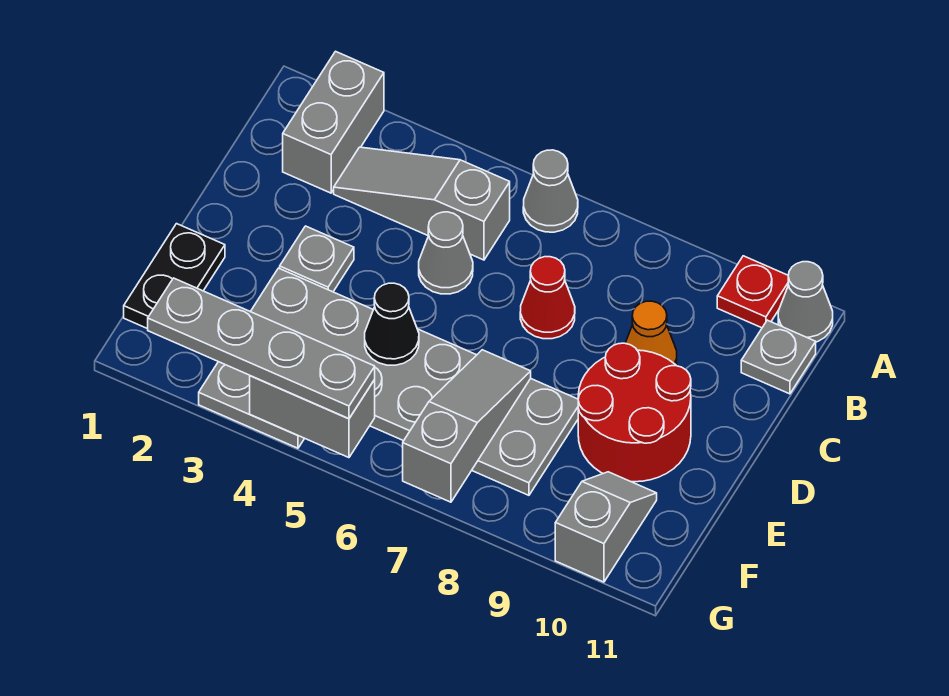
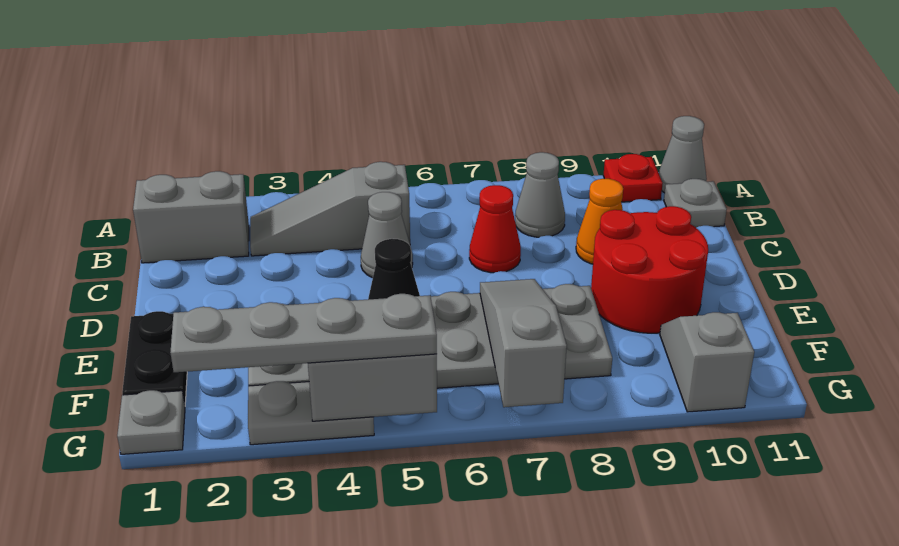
grey 1x2 brick [283,51,384,193] -> grey 1x2 brick turned to [133,171,249,263]
grey 1x1 cone [523,150,578,232] -> grey 1x1 cone moved to [515,152,565,237]
grey 1x1 plate [280,226,354,292] -> grey 1x1 plate moved to [117,390,185,454]

